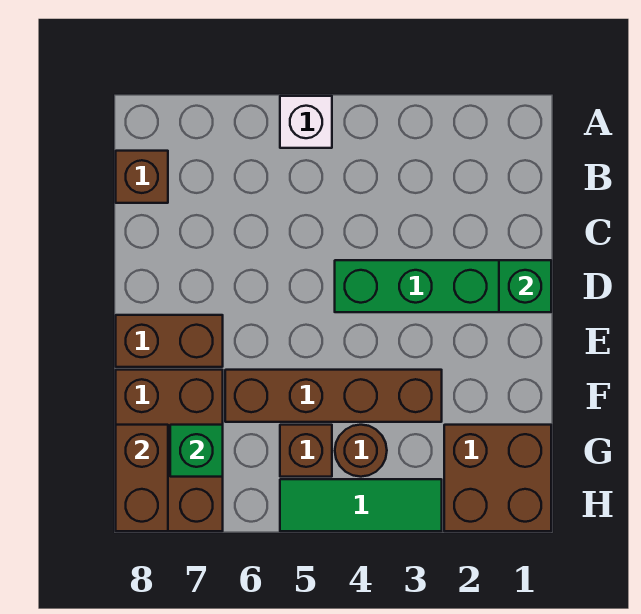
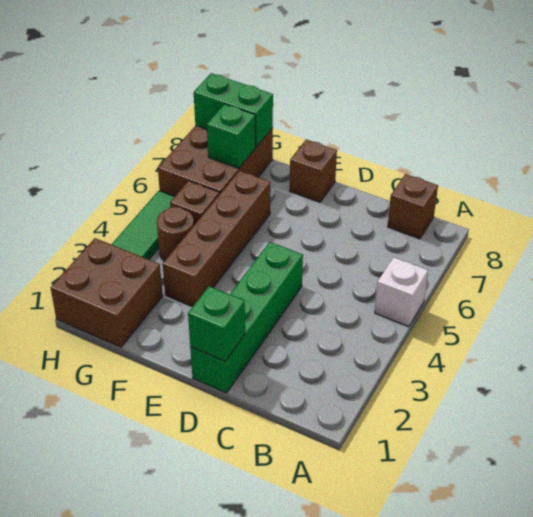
brown 1x2 brick [116,315,223,367] -> brown 1x1 brick [290,140,337,202]
brown 2x3 brick [116,370,223,531] -> brown 2x3 brick turned to [158,126,273,196]
brown 1x2 brick [116,425,168,531] -> green 1x2 brick [194,73,273,147]

